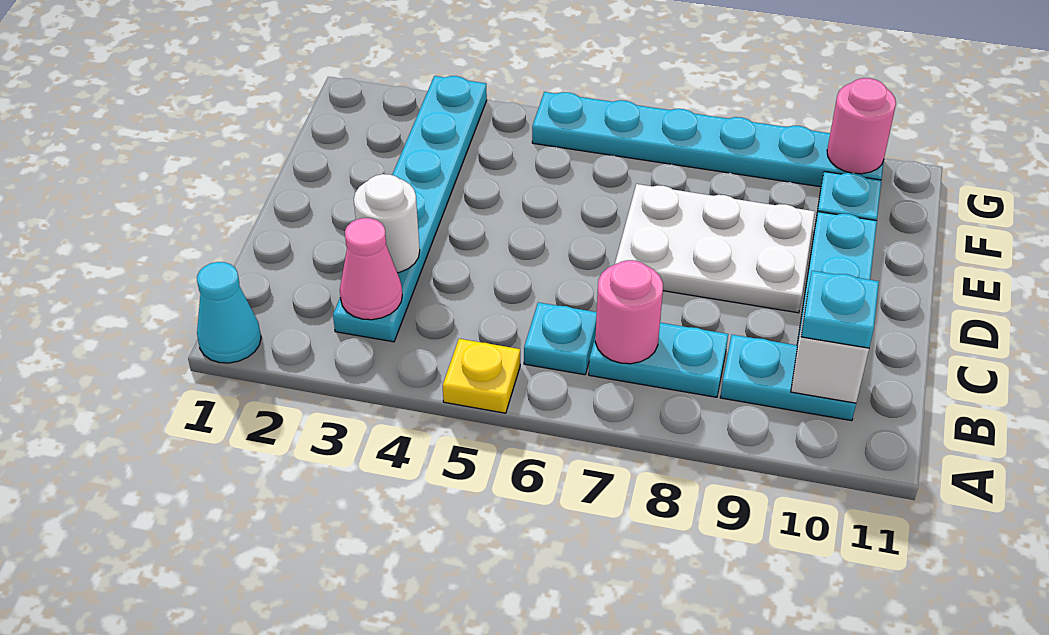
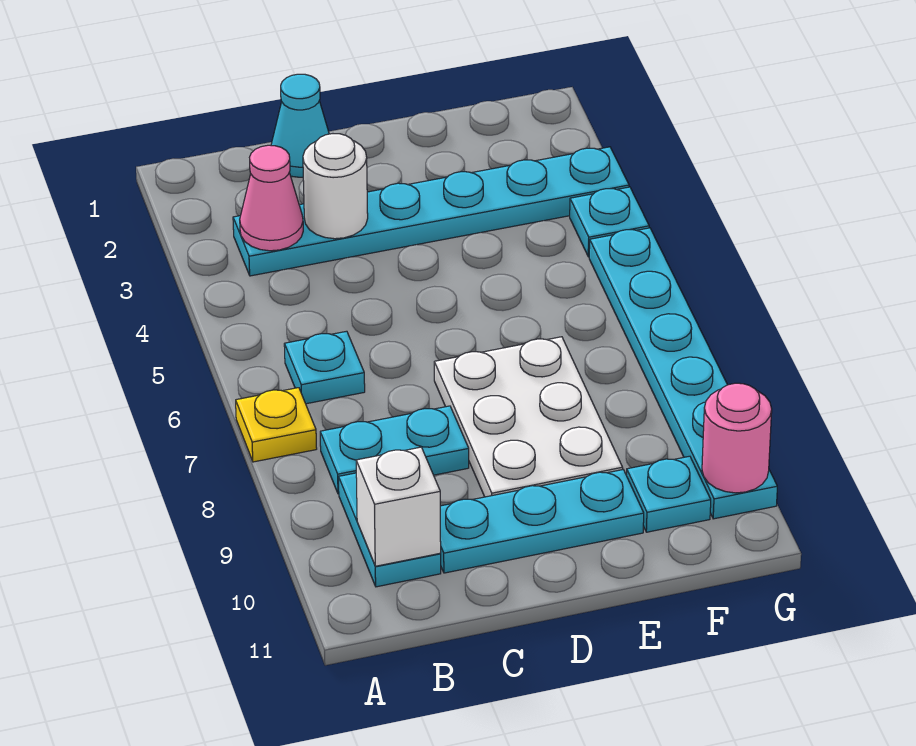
cyan 1x1 cone [197,262,261,363] -> cyan 1x1 cone moved to [271,74,329,177]
yellow 1x1 plate [443,339,520,413] -> yellow 1x1 plate moved to [236,388,317,462]
cyan 1x2 plate [589,323,728,397] -> cyan 1x2 plate turned to [320,406,469,494]
pink 1x1 round brick [595,260,663,364] -> none
cyan 1x1 plate [801,271,879,348] -> cyan 1x1 plate moved to [570,187,649,257]

